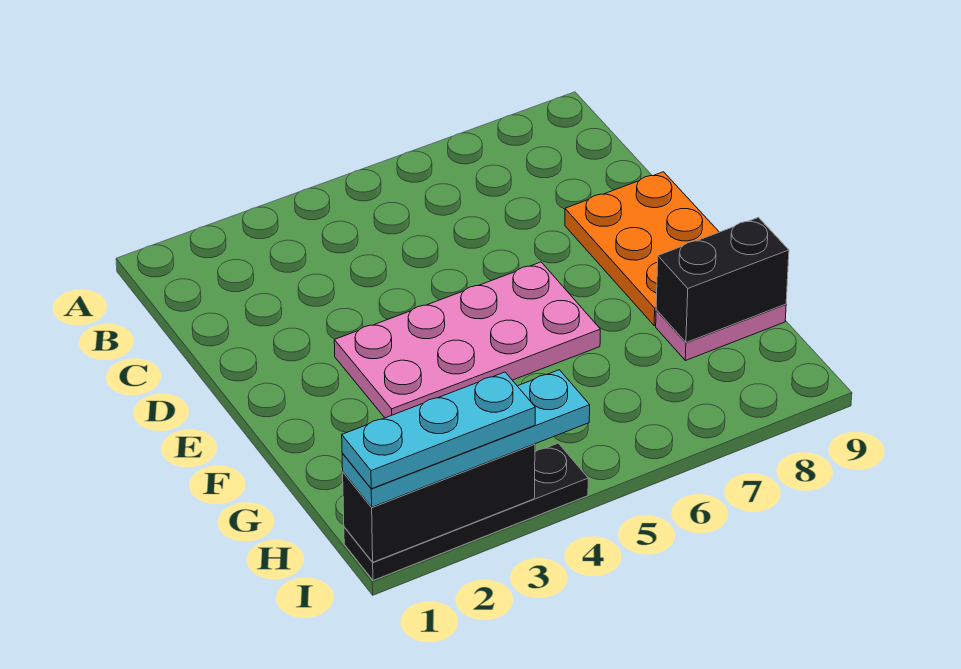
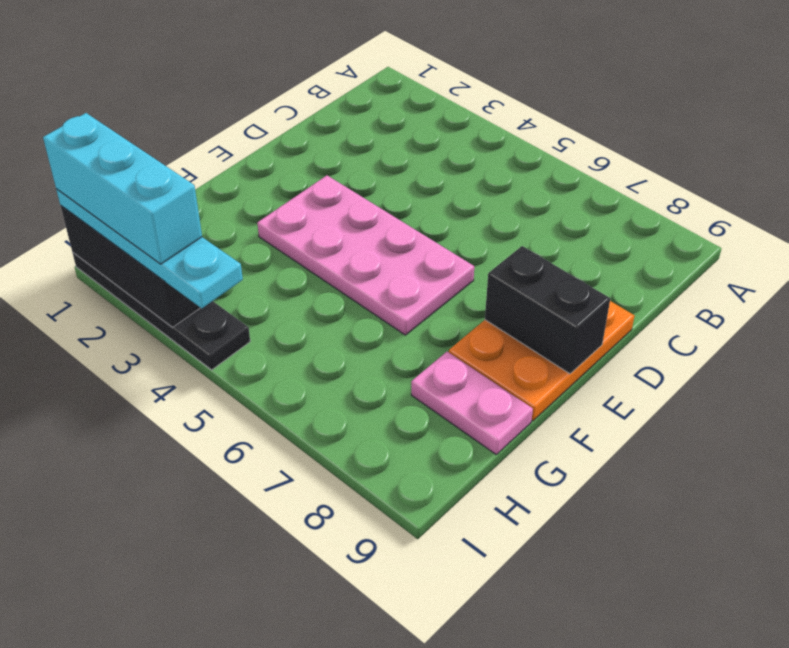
black 1x2 brick [656,218,789,343] -> black 1x2 brick moved to [485,246,610,374]
cyan 1x3 plate [342,372,535,489] -> cyan 1x3 brick [43,113,202,264]

